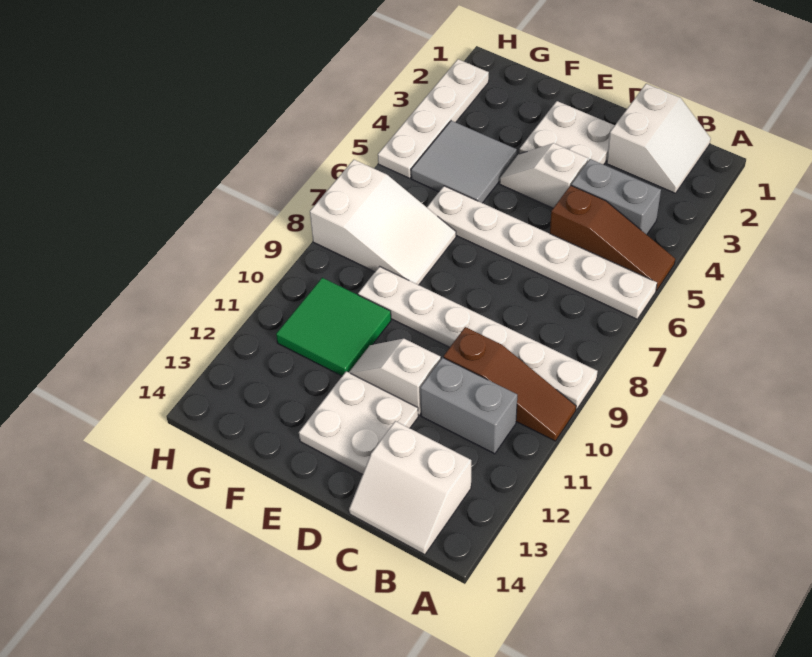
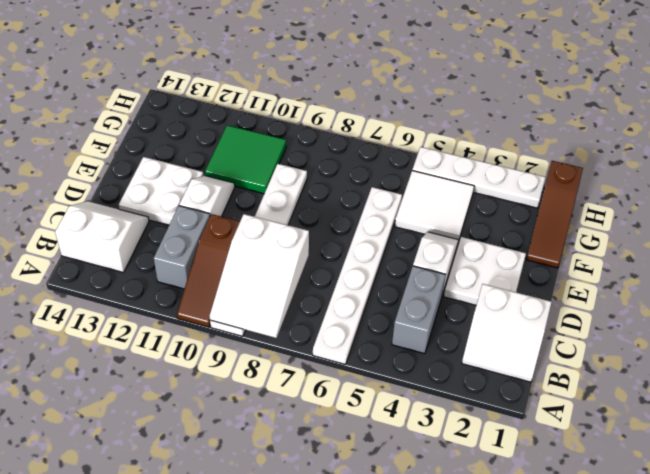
brown 1x3 slope [550,185,675,291] -> brown 1x3 slope moved to [526,161,583,268]
white 2x2 slope [349,421,471,555] -> white 2x2 slope turned to [55,201,149,273]
grey 2x2 tile [411,121,517,203] -> white 2x2 tile [395,171,474,240]
white 2x3 slope [310,160,456,285] -> white 2x3 slope moved to [210,214,309,338]

